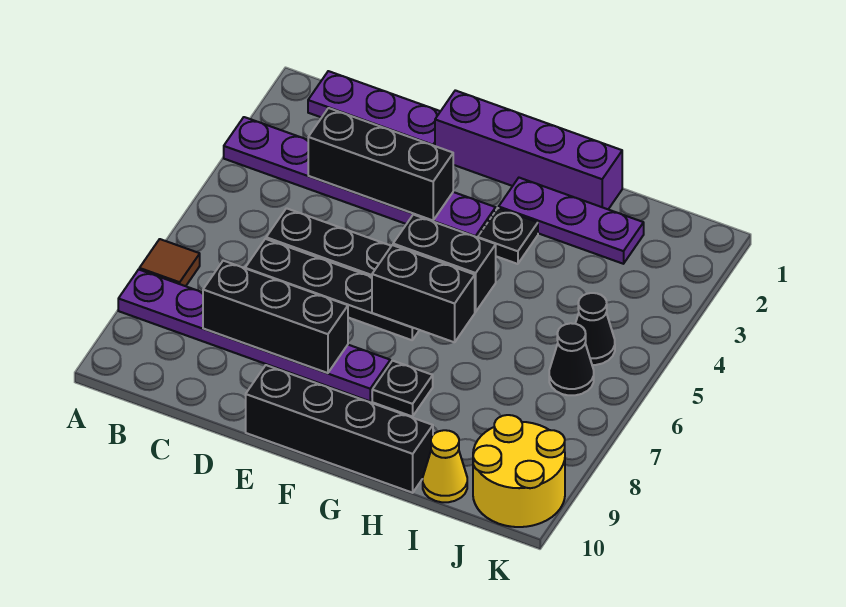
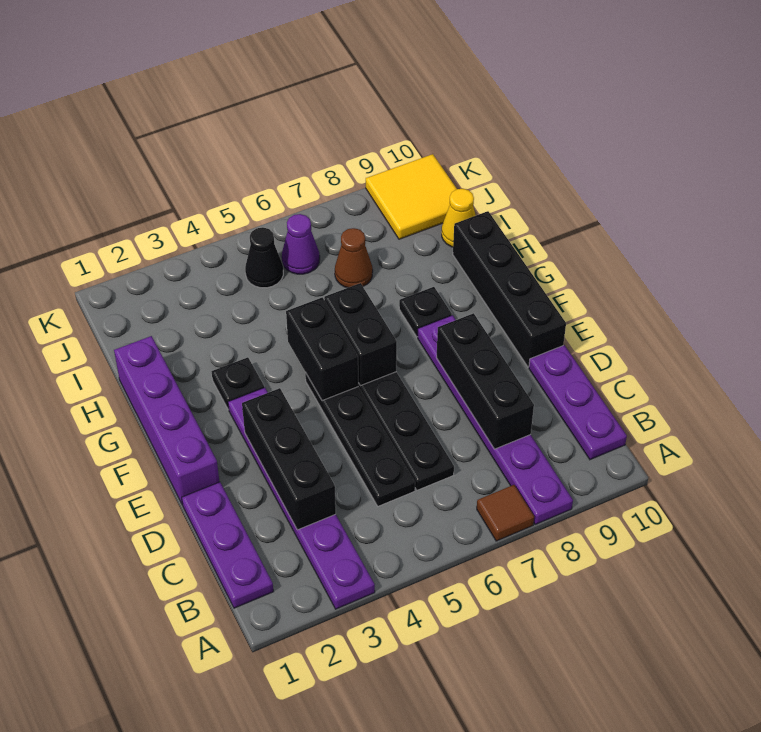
purple 1x3 plate [499,178,644,264] -> purple 1x3 plate moved to [529,345,627,460]
none -> brown 1x1 cone [335,228,373,288]
black 1x1 cone [549,323,594,395] -> purple 1x1 cone [282,214,320,274]
yellow 2x2 round brick [473,415,565,527] -> yellow 2x2 tile [366,154,457,239]

